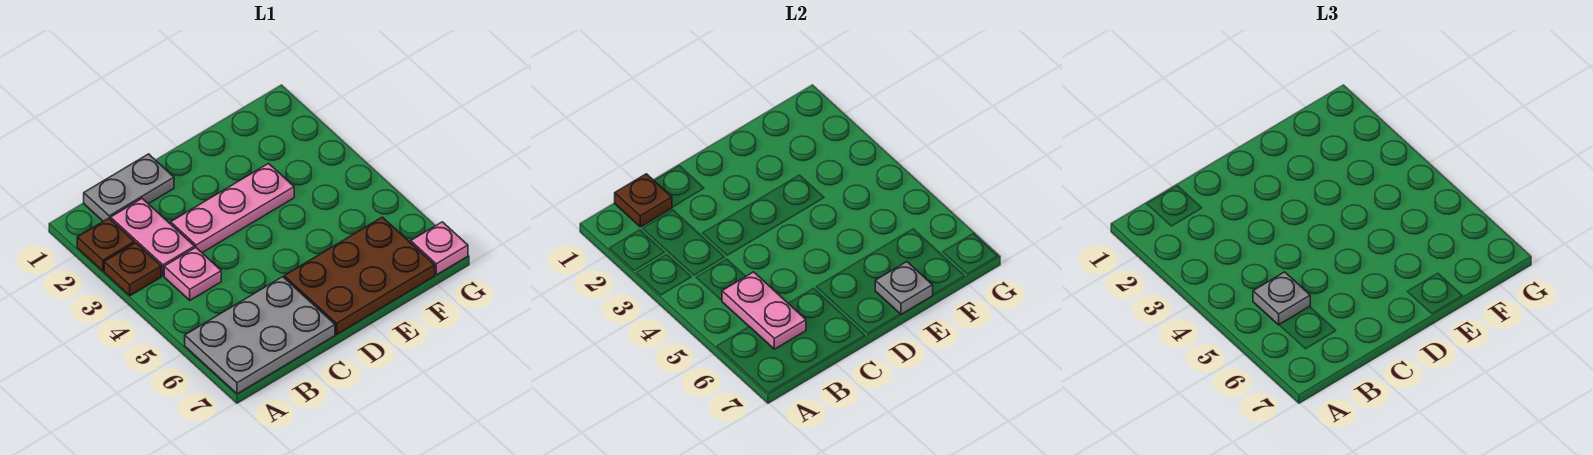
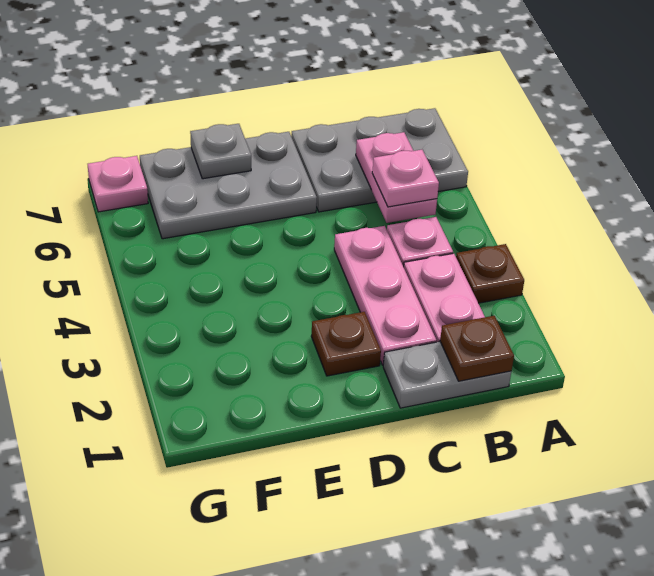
brown 1x1 plate [77,218,135,271] -> brown 1x1 plate moved to [311,312,381,376]
grey 1x1 plate [1253,272,1310,325] -> pink 1x1 plate [372,150,439,207]
pink 1x3 plate [171,163,294,253] -> pink 1x3 plate turned to [334,226,436,365]
brown 2x3 plate [284,217,435,334] -> grey 2x3 plate [140,132,317,239]

